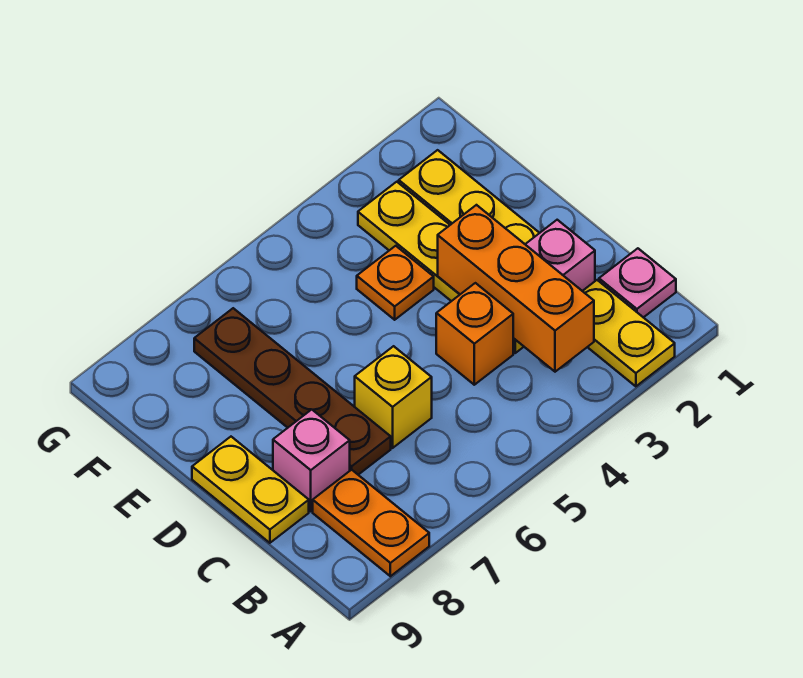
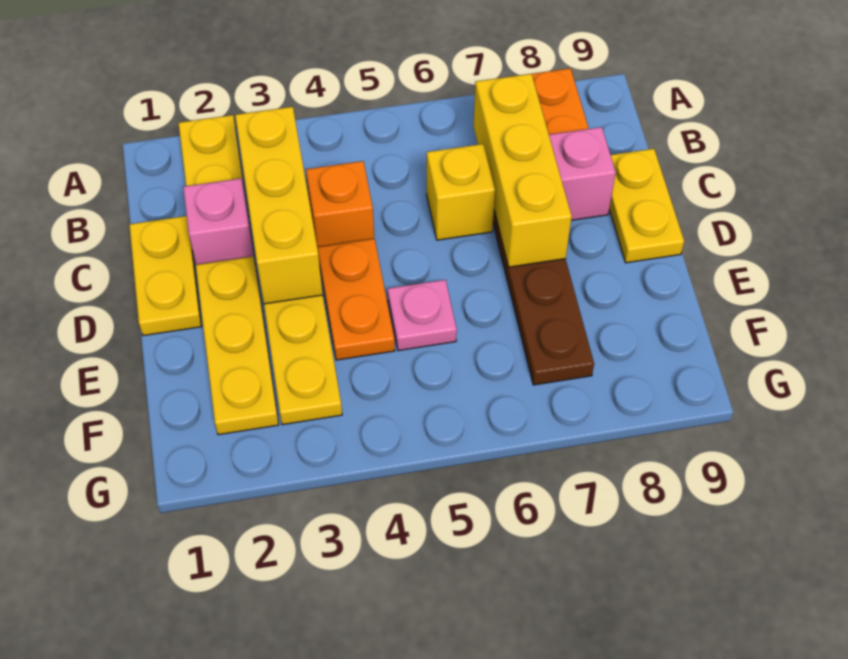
pink 1x1 plate [599,248,676,318] -> pink 1x1 plate moved to [388,280,457,351]
orange 1x3 brick [438,205,594,372] -> yellow 1x3 brick [235,107,323,304]
none -> yellow 1x3 brick [473,74,572,267]
none -> yellow 1x2 plate [129,216,202,336]
orange 1x1 plate [357,246,434,320] -> orange 1x2 plate [317,239,395,360]

